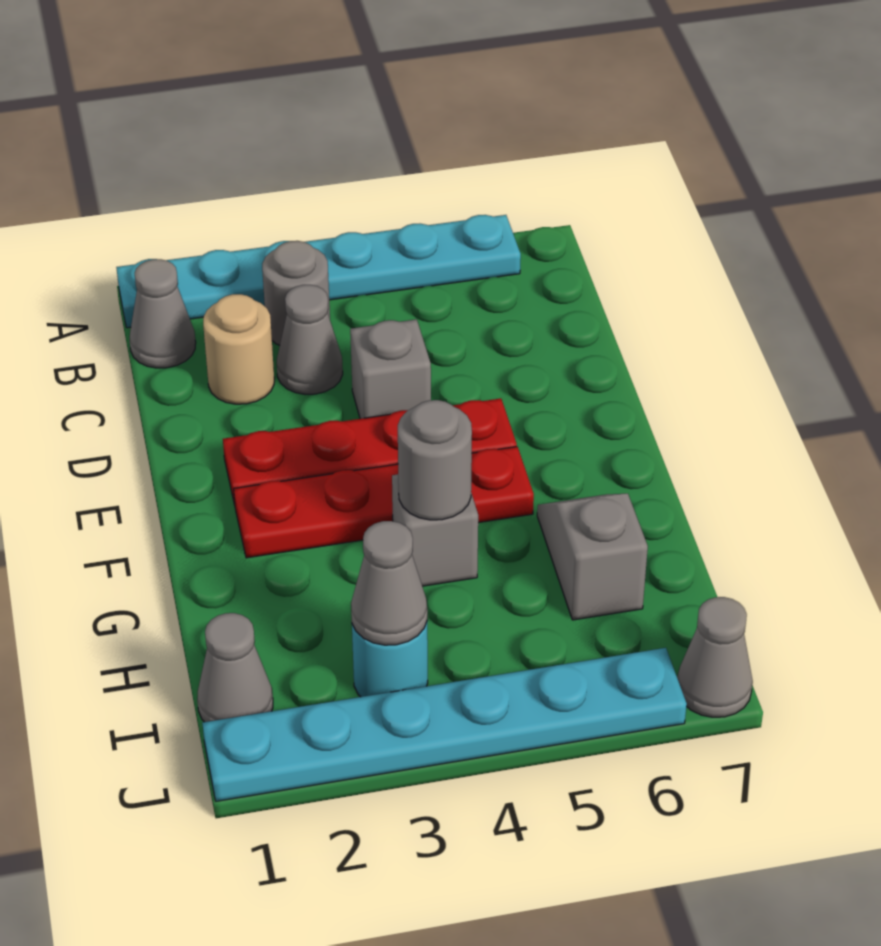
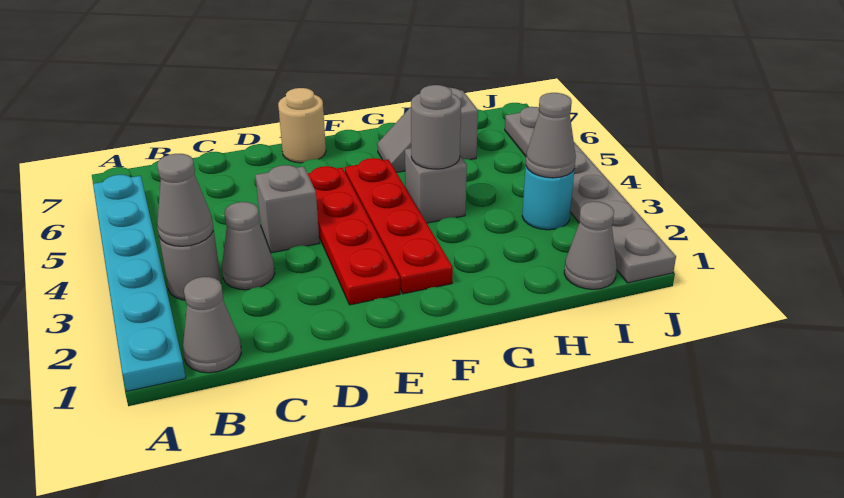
tan 1x1 round brick [203,294,274,404] -> tan 1x1 round brick moved to [278,88,326,163]
cyan 1x6 plate [202,648,687,801] -> grey 1x6 plate [505,107,676,283]
grey 1x1 cone [677,597,753,717] -> grey 1x1 cone moved to [157,154,213,246]

